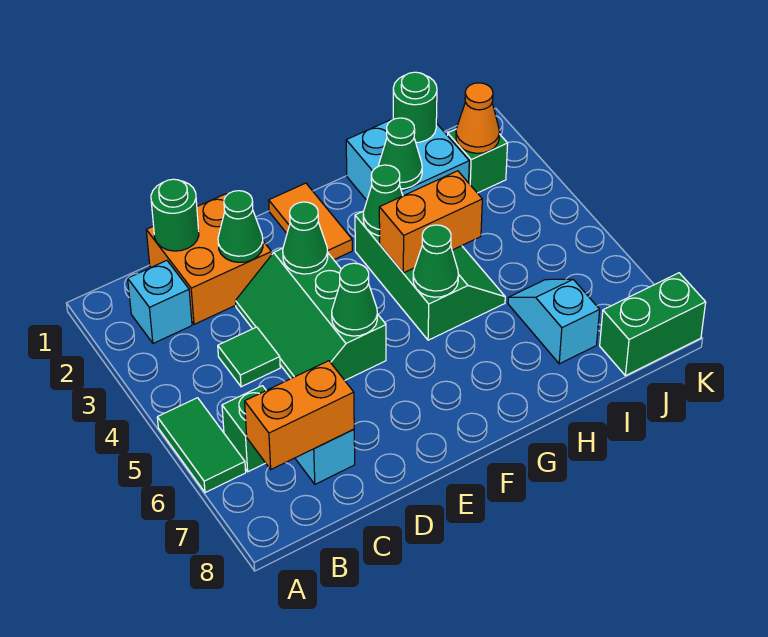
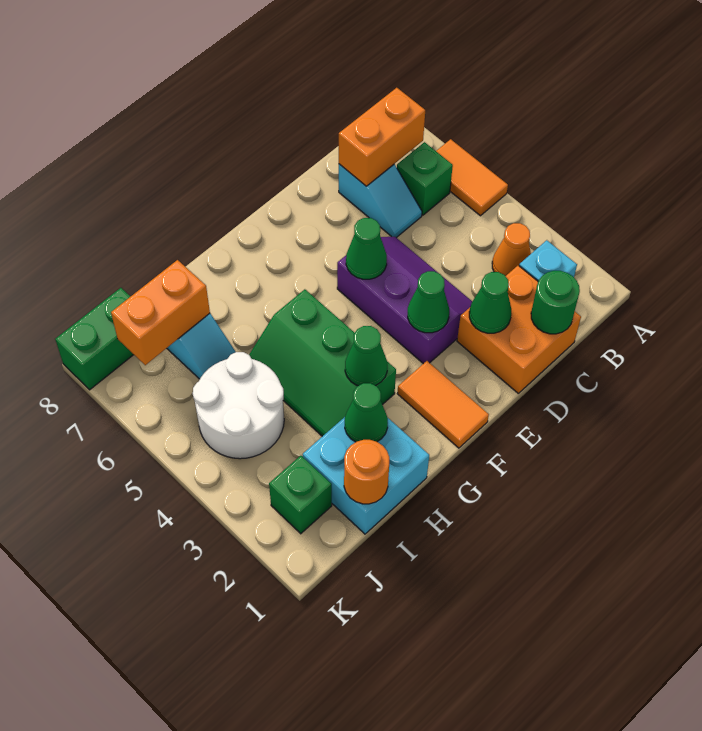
green 1x2 tile [157,398,246,493] -> orange 1x2 tile [436,139,508,216]
green 1x1 tile [218,327,280,387] -> none
green 2x3 slope [236,248,386,380] -> purple 2x3 slope [337,237,472,364]
orange 1x2 brick [379,171,482,273] -> orange 1x2 brick moved to [111,260,210,365]
green 1x1 cone [413,225,459,297] -> none
green 1x1 round brick [393,72,437,142] -> orange 1x1 round brick [344,440,389,504]
none -> white 2x2 round brick [193,352,284,459]
orange 1x1 cone [456,83,499,153] -> orange 1x1 cone moved to [492,223,531,276]

